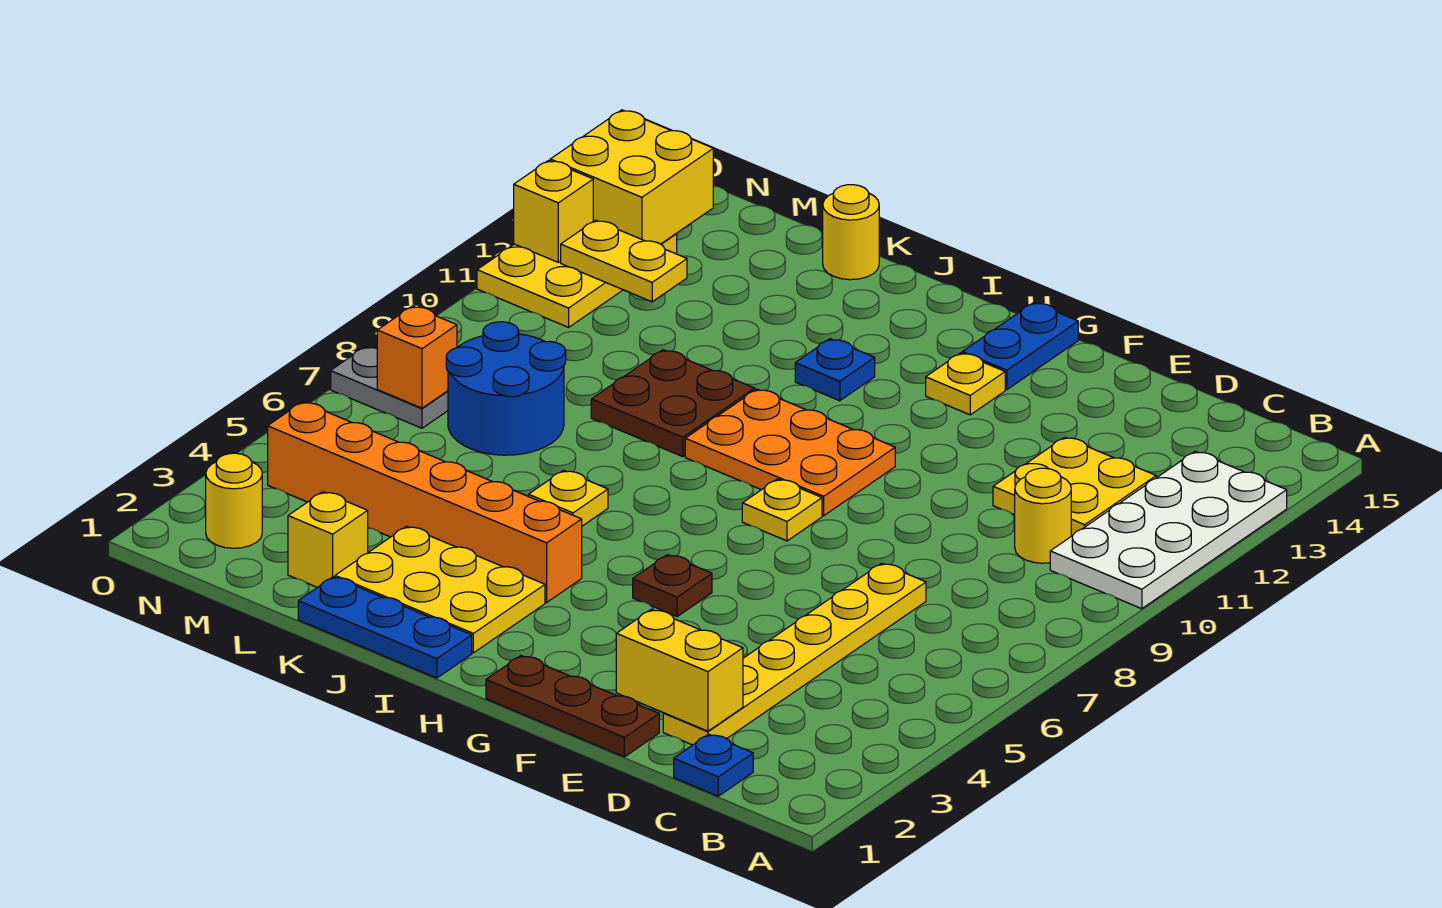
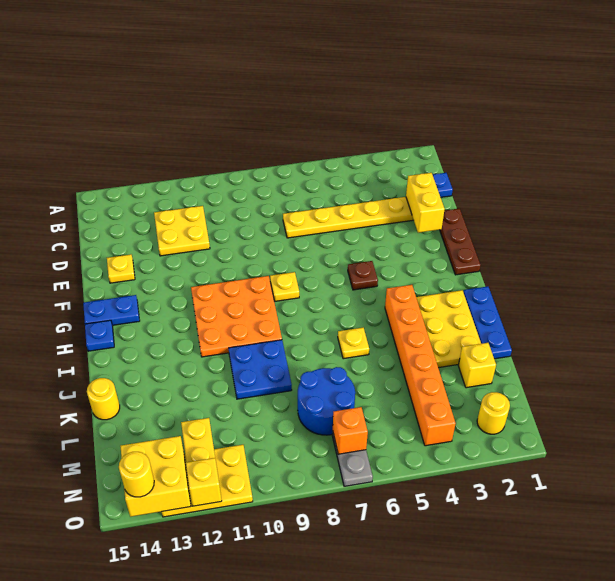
white 2x4 plate [1050,451,1287,609] -> none
yellow 1x1 round brick [1015,468,1071,563] -> yellow 1x1 round brick moved to [119,452,154,497]
orange 2x3 plate [685,389,895,516] -> orange 3x3 plate [191,276,282,357]
yellow 1x1 plate [926,353,1005,415] -> yellow 1x1 plate moved to [107,254,135,283]
blue 1x1 plate [795,339,875,401] -> blue 1x1 plate moved to [85,320,114,351]
brown 2x2 plate [591,350,755,457] -> blue 2x2 plate [229,340,292,399]

